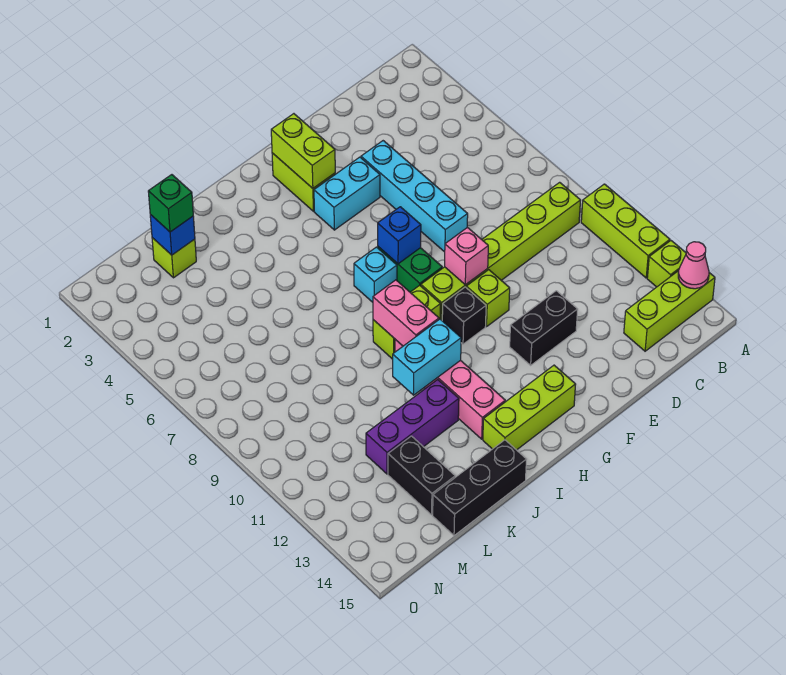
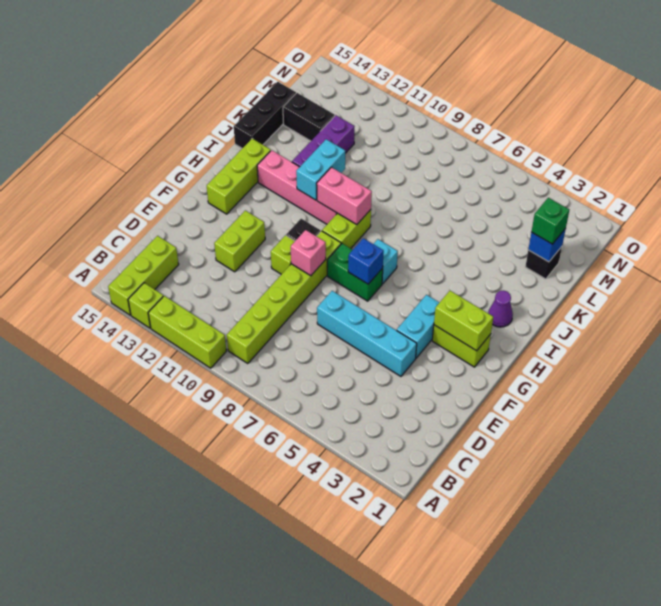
pink 1x1 cone [678,242,709,289] -> none
black 1x2 brick [510,291,578,365] -> lime 1x2 brick [214,210,265,272]
none -> purple 1x1 cone [488,291,513,327]
lime 1x1 brick [152,238,196,278] -> black 1x1 brick [525,247,562,279]

